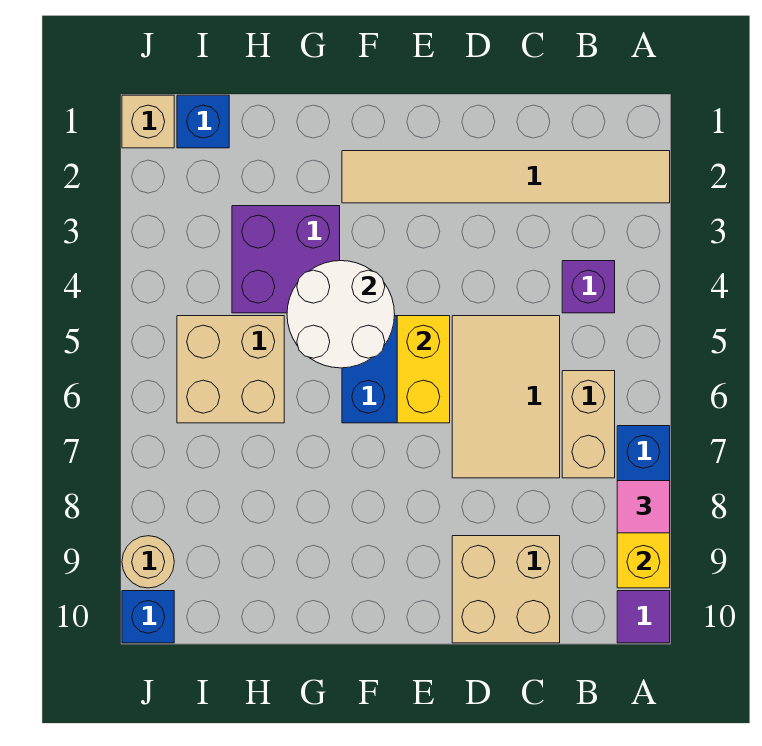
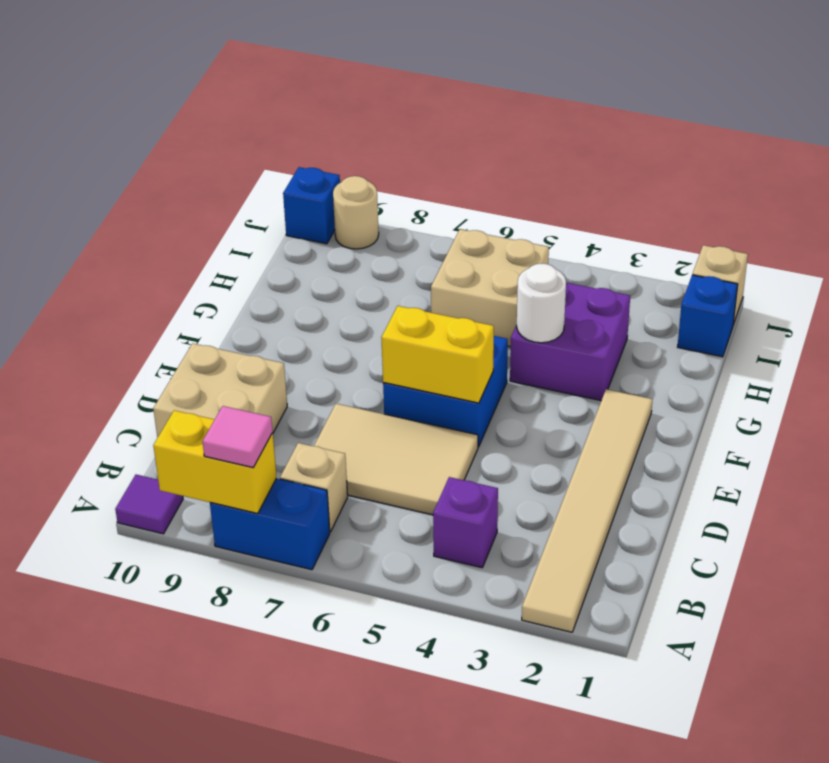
tan 1x2 brick [562,371,615,478] -> tan 1x1 brick [280,443,348,532]
white 2x2 round brick [287,261,395,368] -> white 1x1 round brick [517,264,566,343]

